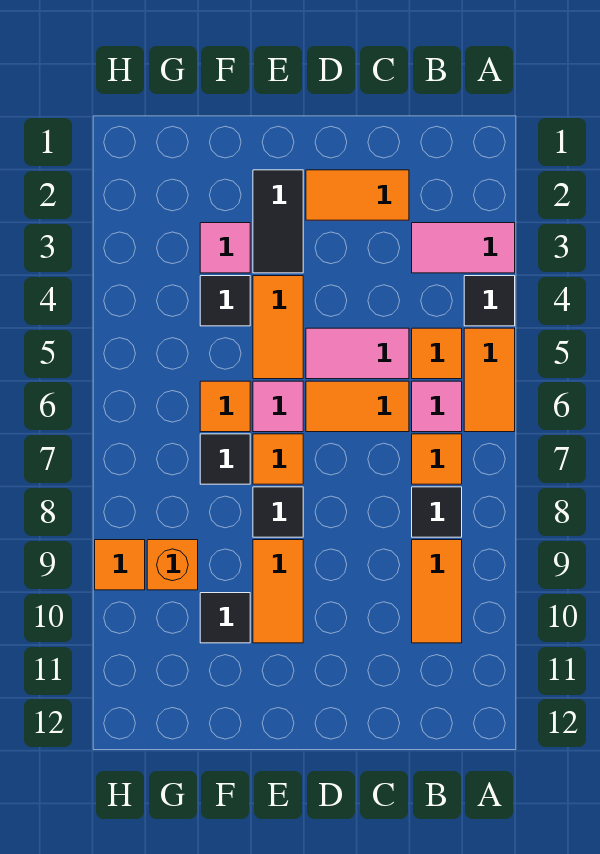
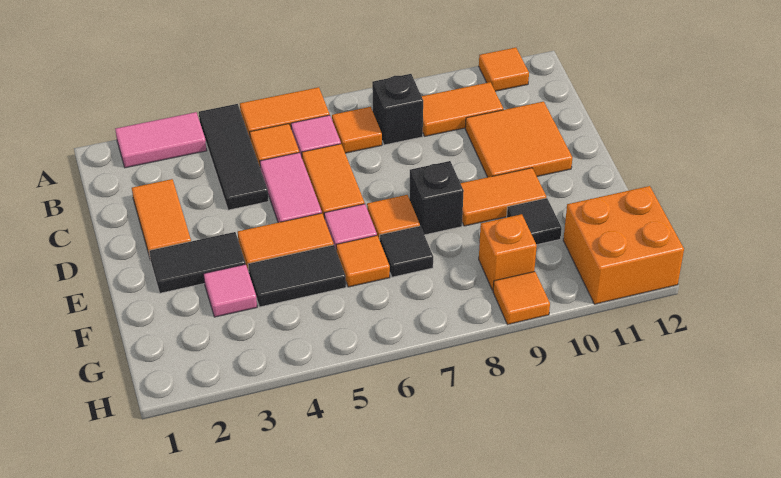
pink 1x2 tile [412,223,515,273] -> pink 1x2 tile turned to [115,112,207,168]
black 1x1 tile [464,276,515,326] -> black 1x3 tile [199,104,269,210]
none -> orange 1x1 tile [479,47,529,91]
black 1x1 tile [412,487,462,537] -> black 1x1 brick [372,74,423,145]
none -> orange 2x2 tile [465,102,573,177]
black 1x1 tile [253,487,303,537] -> black 1x1 brick [409,161,464,235]
black 1x1 tile [200,276,250,326] -> black 1x2 tile [248,245,346,307]
none -> orange 2x2 brick [563,186,684,304]

